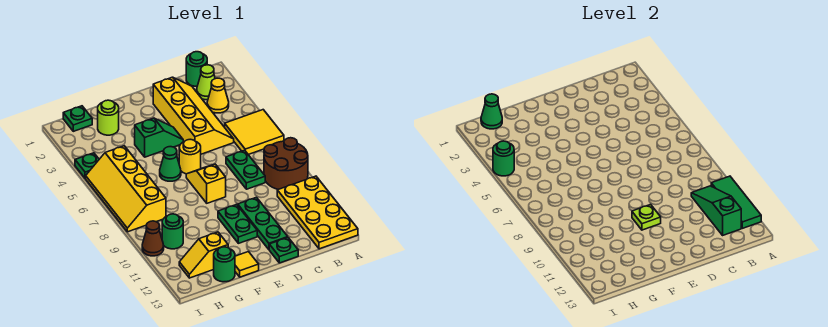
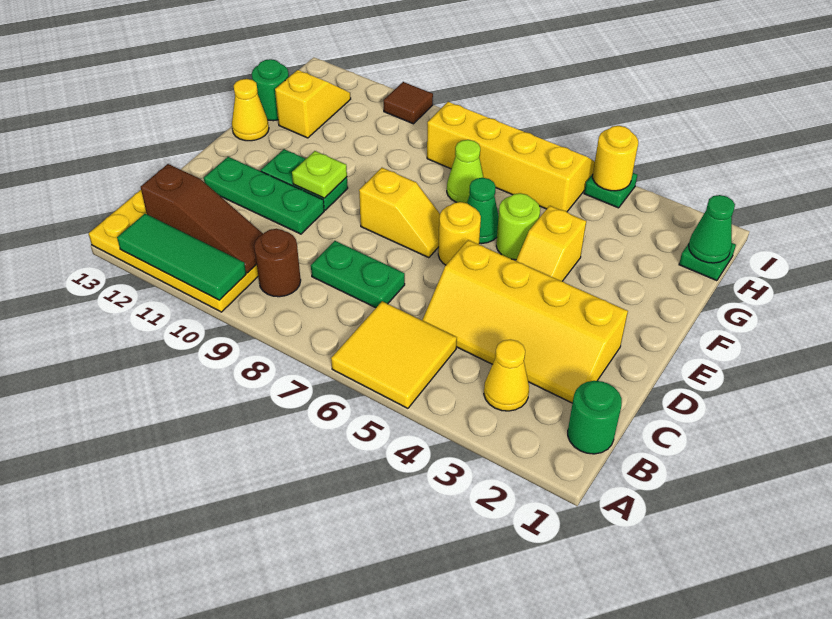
brown 2x2 round brick [264,138,308,189] -> brown 1x1 round brick [254,229,301,297]
lime 1x1 cone [197,65,215,100] -> lime 1x1 cone moved to [447,140,484,203]
green 1x3 slope [691,186,741,235] -> brown 1x3 slope [141,164,263,273]
green 1x1 plate [269,238,298,263] -> none
green 1x2 slope [135,118,183,157] -> yellow 1x2 slope [516,206,586,281]
yellow 1x1 tile [235,252,259,277] -> yellow 1x1 cone [232,79,269,141]
lime 1x1 round brick [98,100,119,135] -> lime 1x1 round brick moved to [496,193,540,260]
green 1x1 round brick [162,214,183,249] -> none
green 1x1 round brick [493,141,514,176] -> yellow 1x1 round brick [593,126,638,191]
brown 1x1 cone [142,221,164,256] -> brown 1x1 tile [384,82,433,124]

